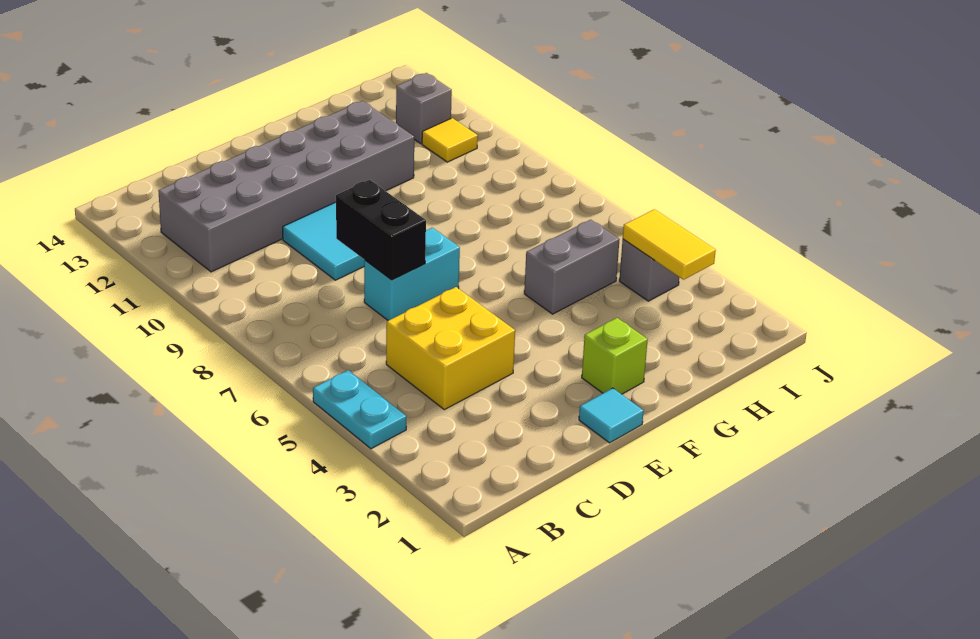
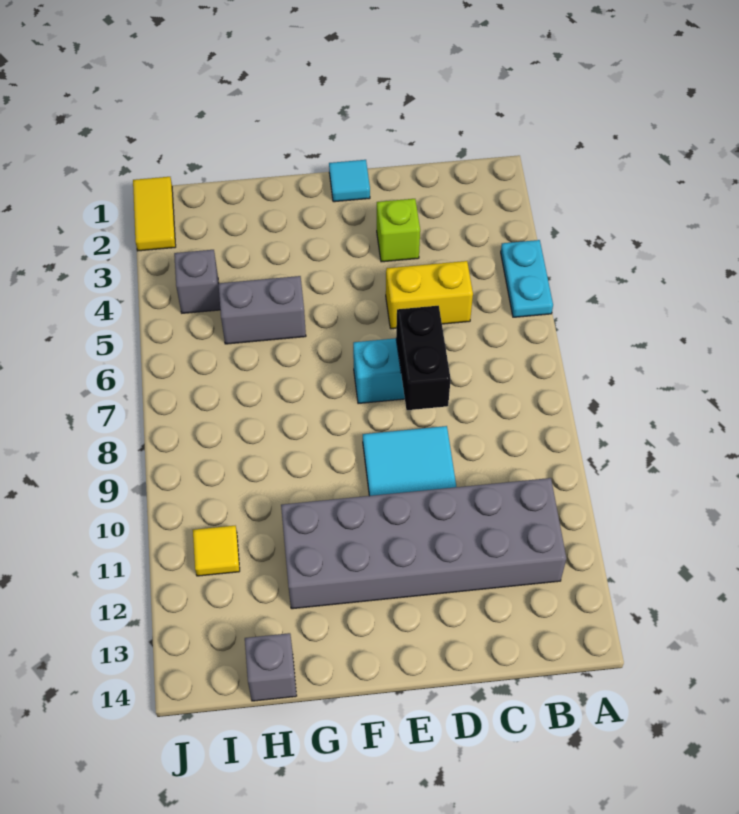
yellow 2x2 brick [386,287,515,410] -> yellow 1x2 brick [386,261,473,329]
lime 1x1 brick [582,318,648,394] -> lime 1x1 brick moved to [377,199,420,262]
yellow 1x2 tile [623,209,716,280] -> yellow 1x2 tile moved to [133,177,176,251]
grey 1x1 brick [396,73,452,144] -> grey 1x1 brick moved to [245,633,297,701]

